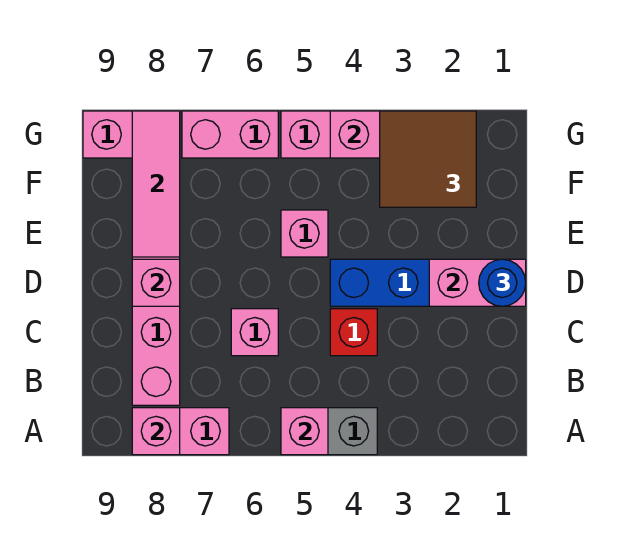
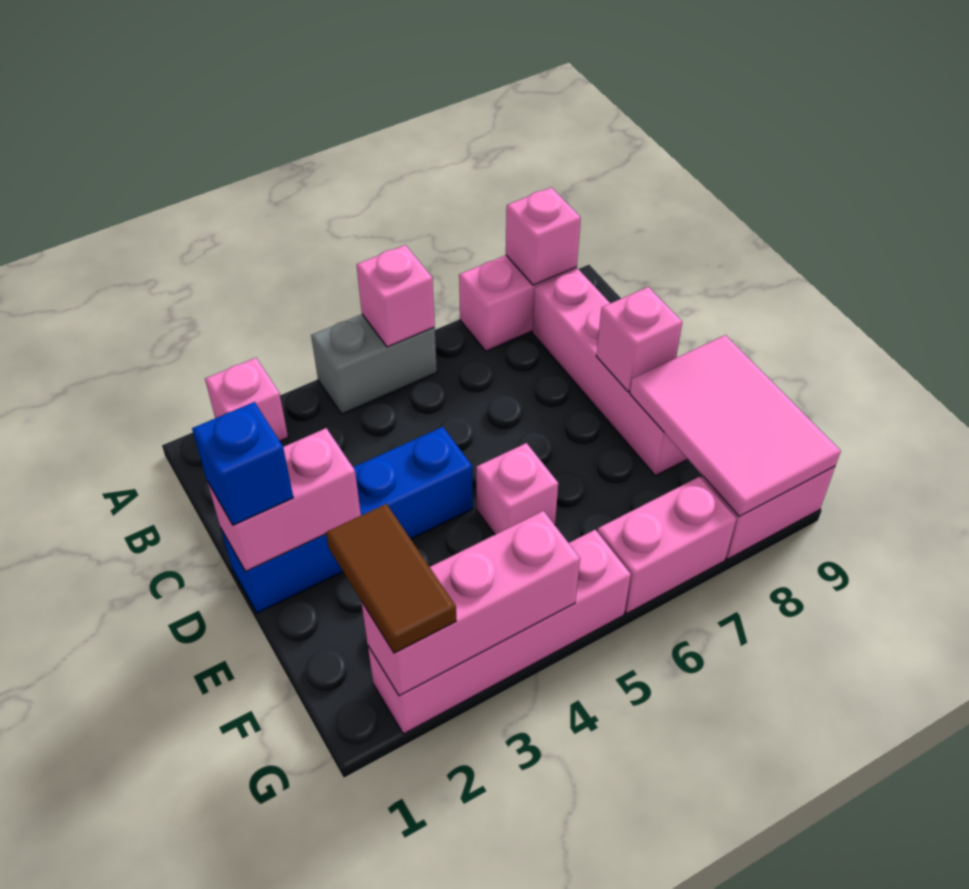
red 1x1 brick [330,309,377,356] -> none
pink 1x1 brick [231,309,278,356] -> pink 1x1 brick moved to [205,358,288,441]
blue 1x1 round brick [479,259,526,306] -> blue 1x1 brick [192,402,293,525]
pink 1x3 tile [132,111,180,257] -> pink 2x3 tile [630,335,841,517]
brown 2x2 tile [380,111,476,207] -> brown 1x2 tile [326,504,456,653]

